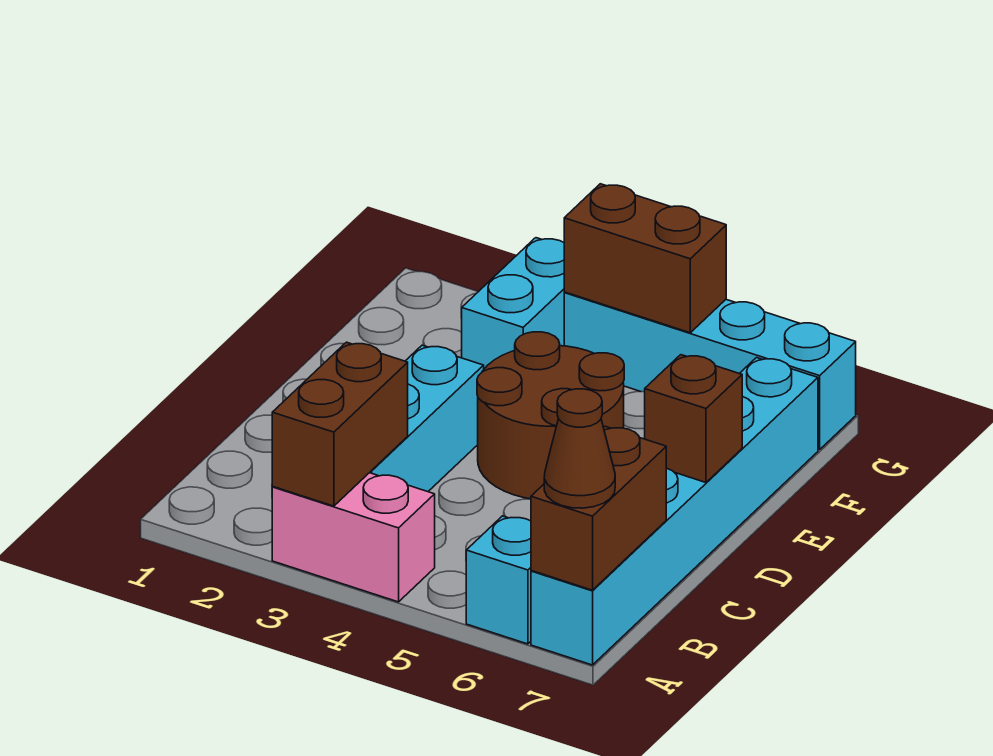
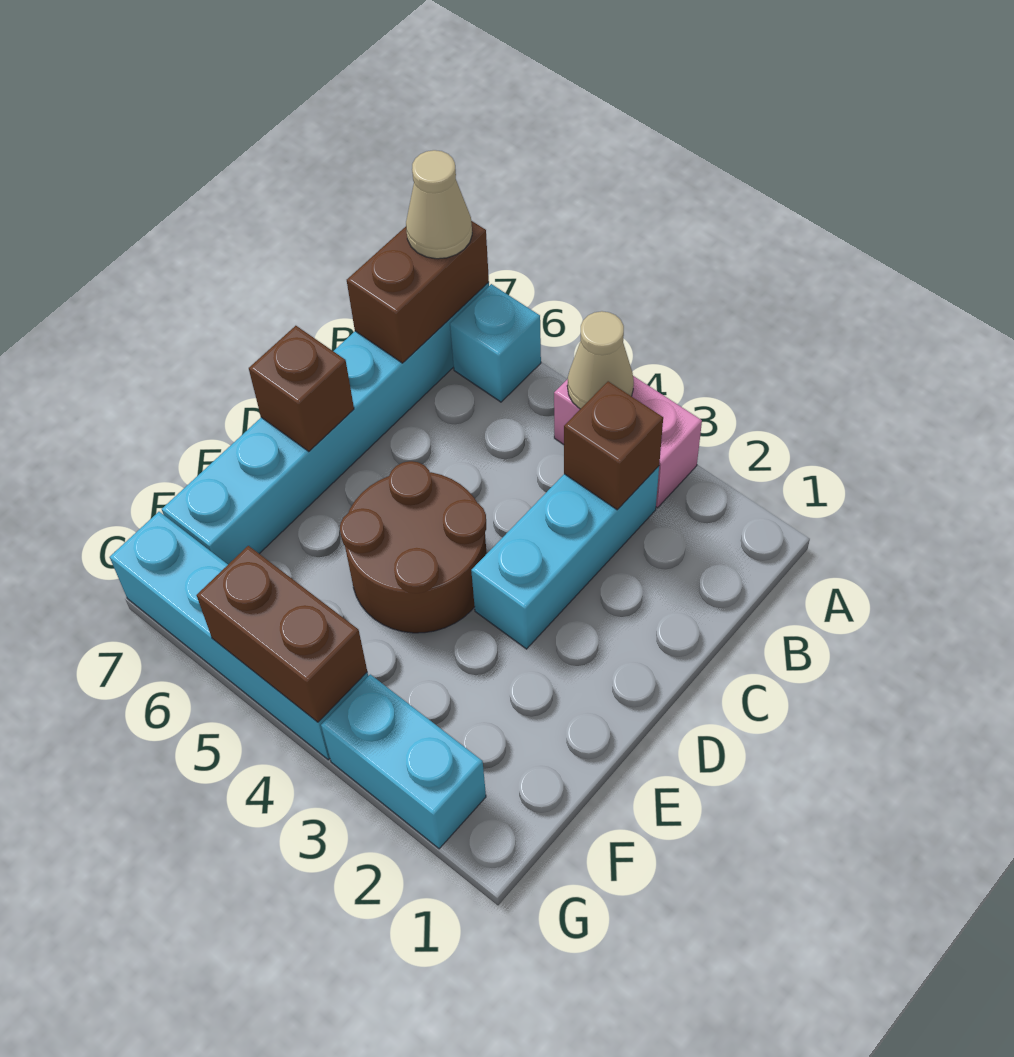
brown 1x2 brick [272,342,408,506] -> brown 1x1 brick [564,381,663,510]
none -> tan 1x1 cone [567,311,634,409]
brown 1x1 cone [544,389,615,508] -> tan 1x1 cone [406,150,472,259]
cyan 1x2 brick [462,238,564,369] -> cyan 1x2 brick turned to [321,674,486,849]

